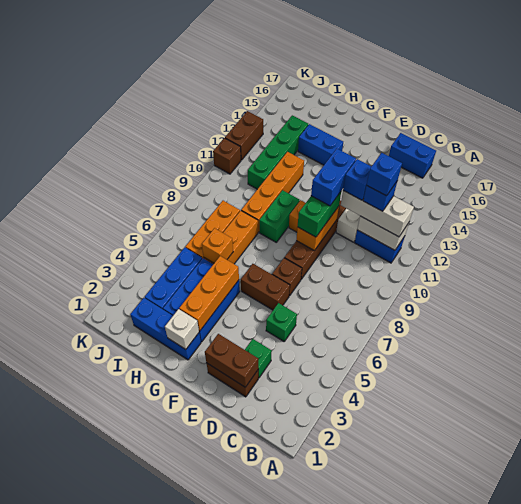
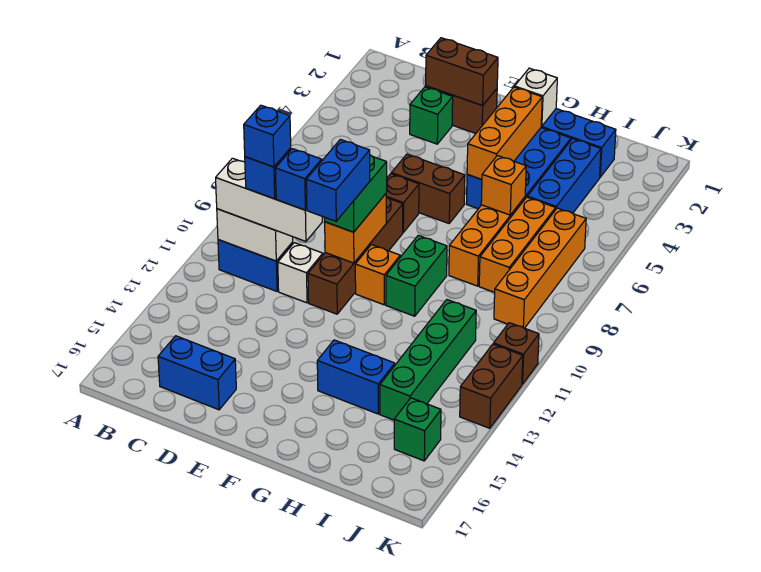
green 1x1 brick [266,303,297,341] -> green 1x1 brick moved to [394,398,441,461]
orange 1x4 brick [241,152,304,232] -> orange 1x4 brick moved to [494,208,586,328]

